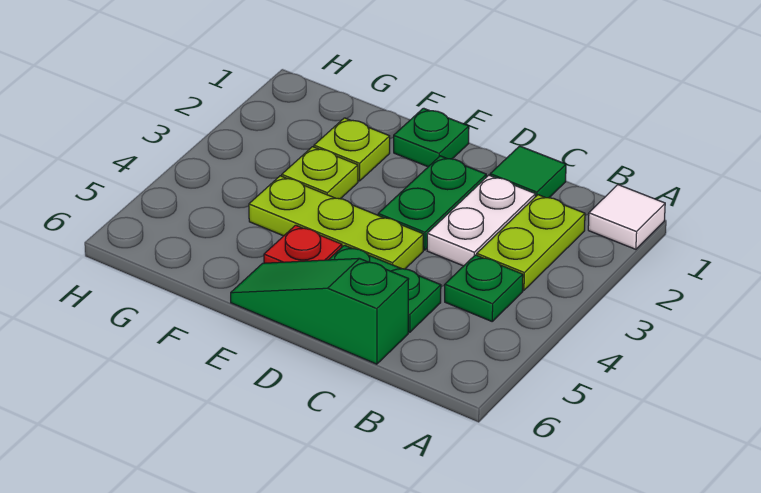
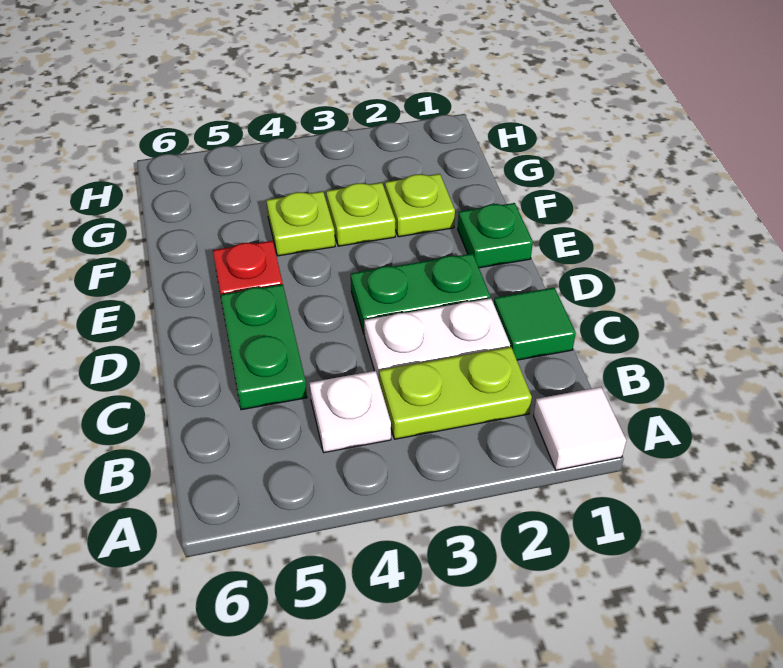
green 1x1 plate [445,255,523,321] -> white 1x1 plate [310,371,391,453]
green 1x3 slope [231,258,409,364] -> none
lime 1x3 plate [249,176,423,269] -> lime 1x1 plate [266,191,335,256]

